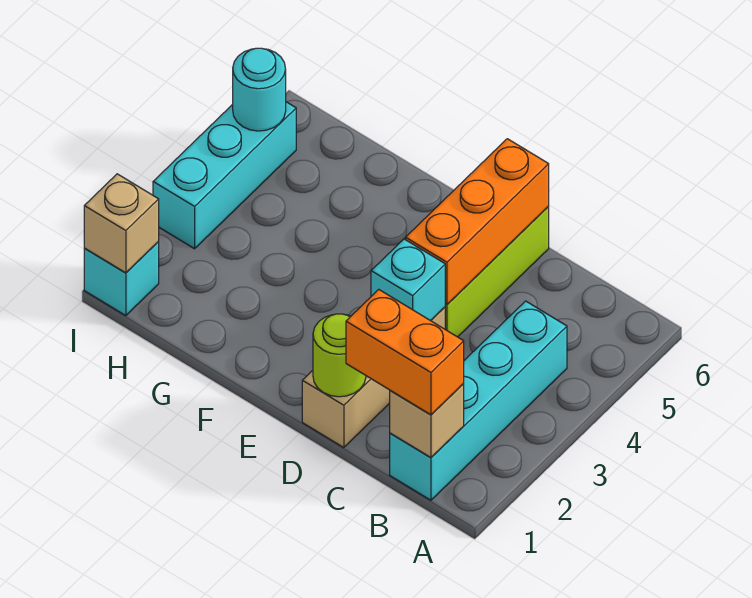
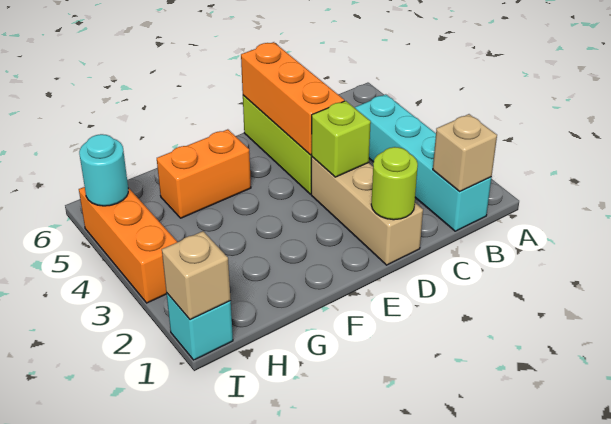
orange 1x2 brick [346,289,464,415] -> orange 1x2 brick moved to [157,129,251,218]
cyan 1x1 brick [371,239,445,321] -> lime 1x1 brick [312,101,371,177]
cyan 1x3 brick [153,102,296,249] -> orange 1x3 brick [79,187,177,303]

